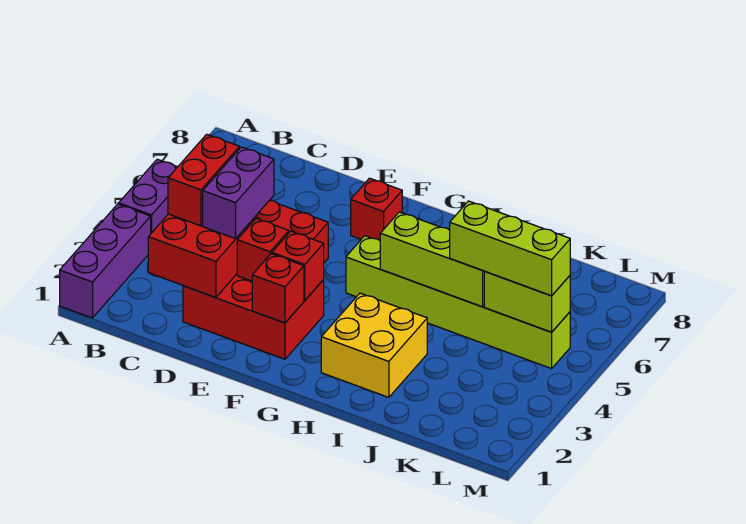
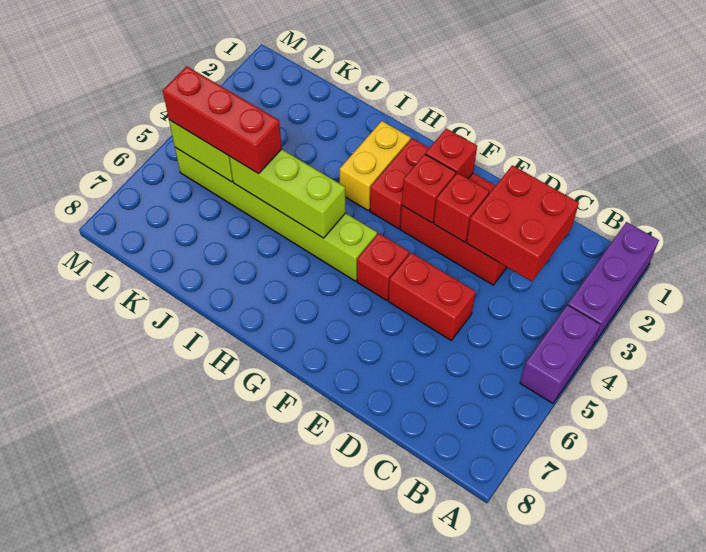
red 1x2 brick [168,134,239,226] -> red 1x2 brick moved to [370,138,429,229]
purple 1x2 brick [203,147,274,239] -> none
red 1x1 brick [351,178,402,240] -> red 1x1 brick moved to [357,233,409,301]
yellow 2x2 brick [321,293,427,397] -> yellow 1x2 brick [340,121,411,210]
lime 1x3 brick [450,201,570,296] -> red 1x3 brick [163,66,282,174]

